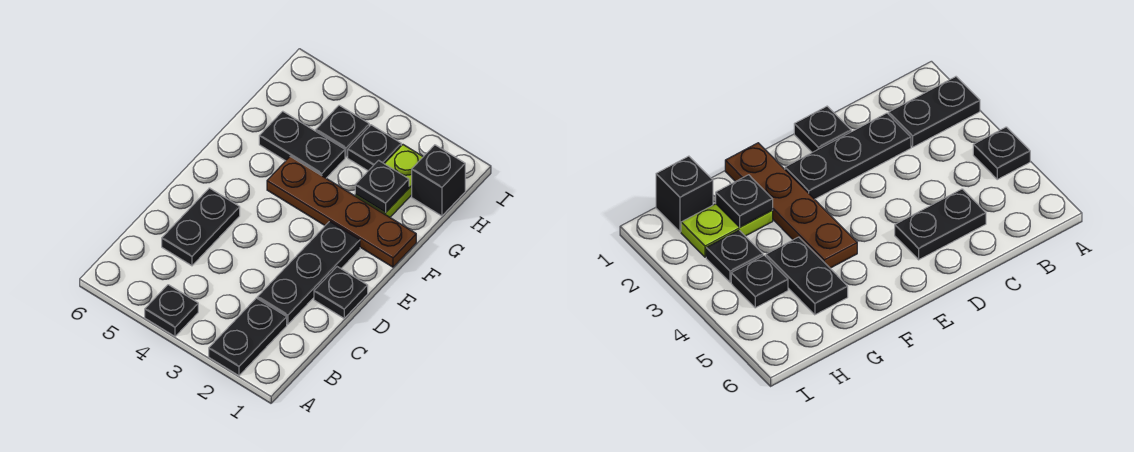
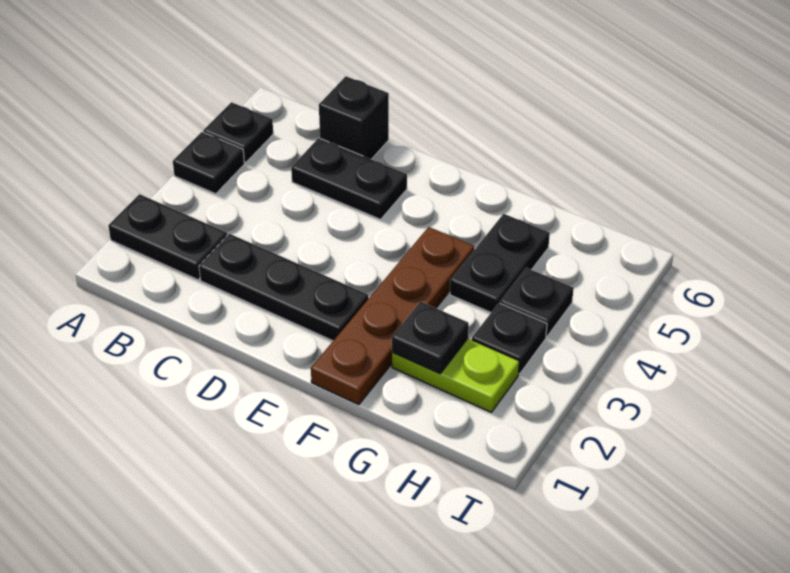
black 1x1 plate [314,267,368,318] -> black 1x1 plate moved to [203,102,273,163]
black 1x1 brick [412,145,465,216] -> black 1x1 brick moved to [319,76,389,159]

